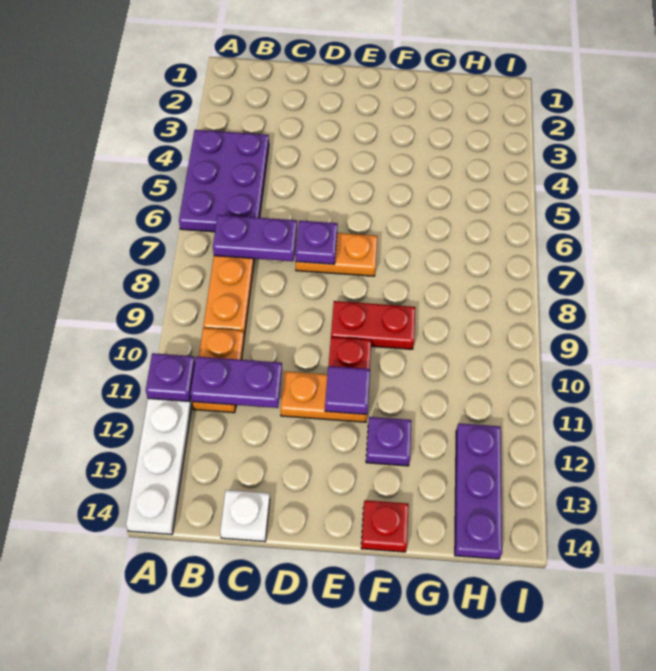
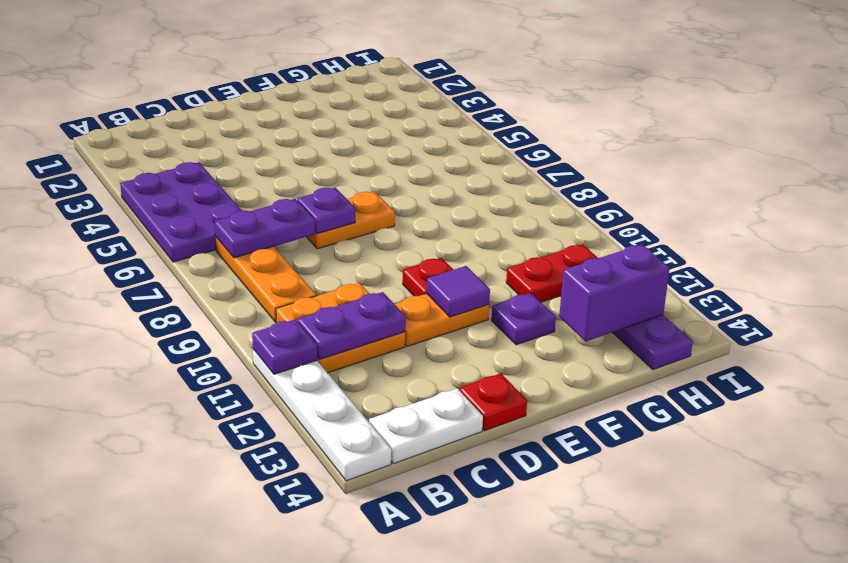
orange 1x2 plate [192,328,244,413] -> orange 2x2 plate [276,283,405,373]
white 1x1 plate [220,490,270,542] -> white 1x2 plate [369,388,483,464]
red 1x2 plate [331,301,415,349] -> red 1x2 plate moved to [506,244,598,302]
red 1x1 plate [361,500,409,552] -> red 1x1 plate moved to [459,373,527,431]
none -> purple 1x2 brick [559,244,670,341]

